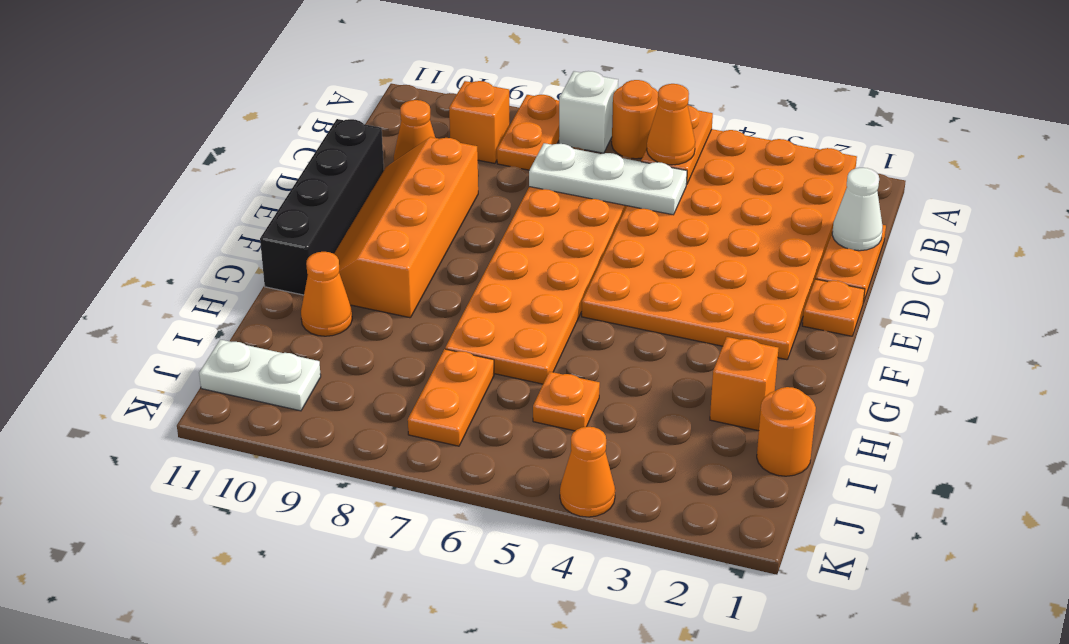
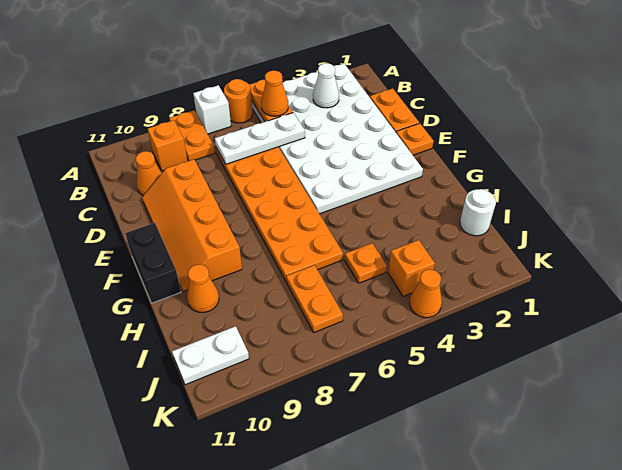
orange 4x6 plate [582,129,857,360] -> white 4x6 plate [252,64,423,214]
white 1x1 cone [832,168,883,251] -> white 1x1 cone moved to [313,63,339,108]
black 1x4 brick [260,119,384,295] -> black 1x2 brick [125,223,181,303]
orange 1x1 brick [710,337,778,431] -> orange 1x1 brick moved to [388,240,435,296]
orange 1x1 round brick [757,387,816,476] -> white 1x1 round brick [460,189,496,236]

